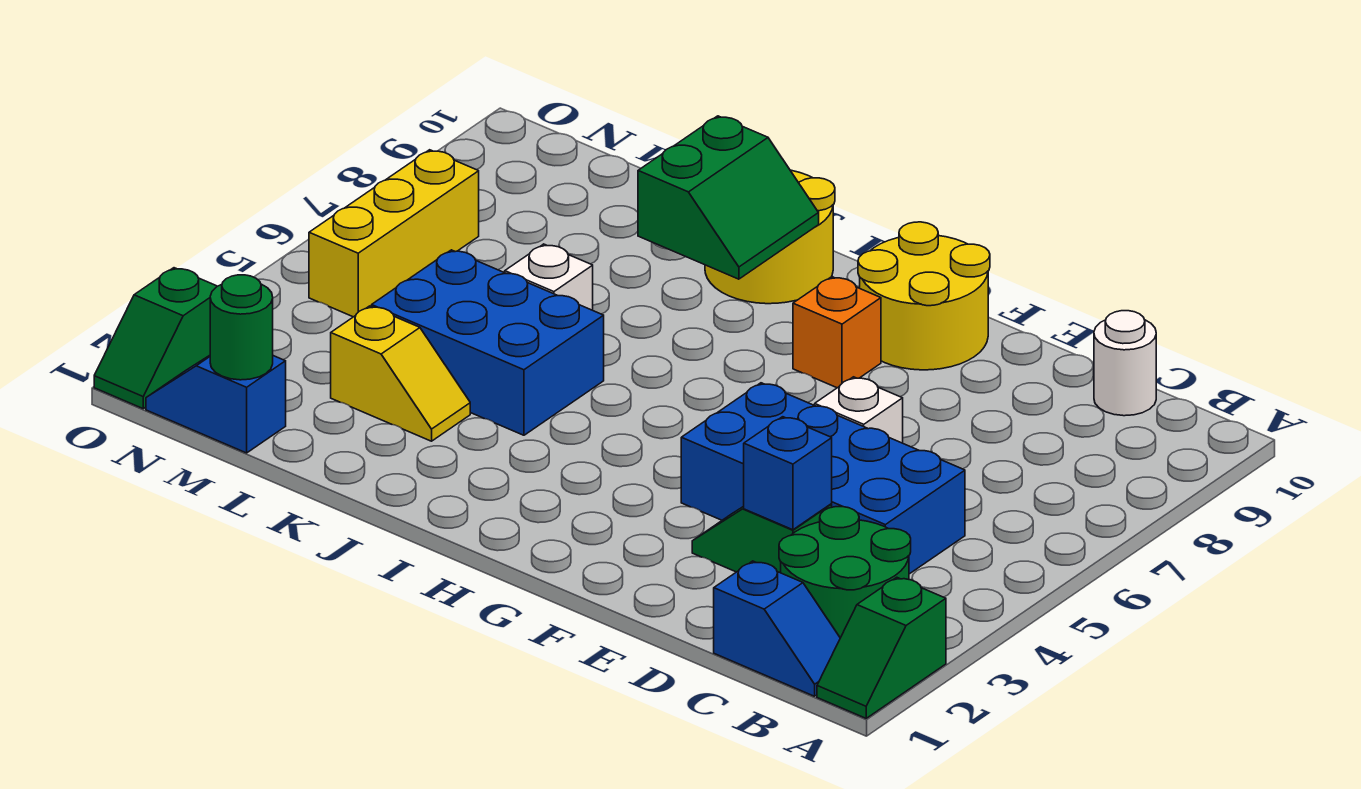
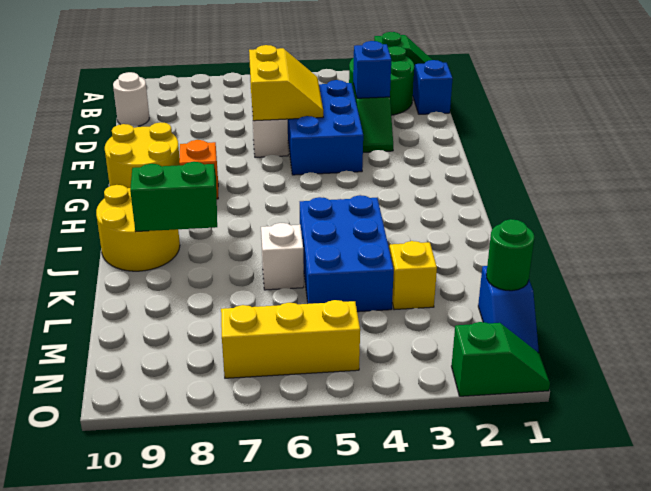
blue 2x4 brick [681,383,965,574] -> blue 2x3 brick [287,80,363,175]
none -> yellow 2x2 slope [249,45,323,121]

